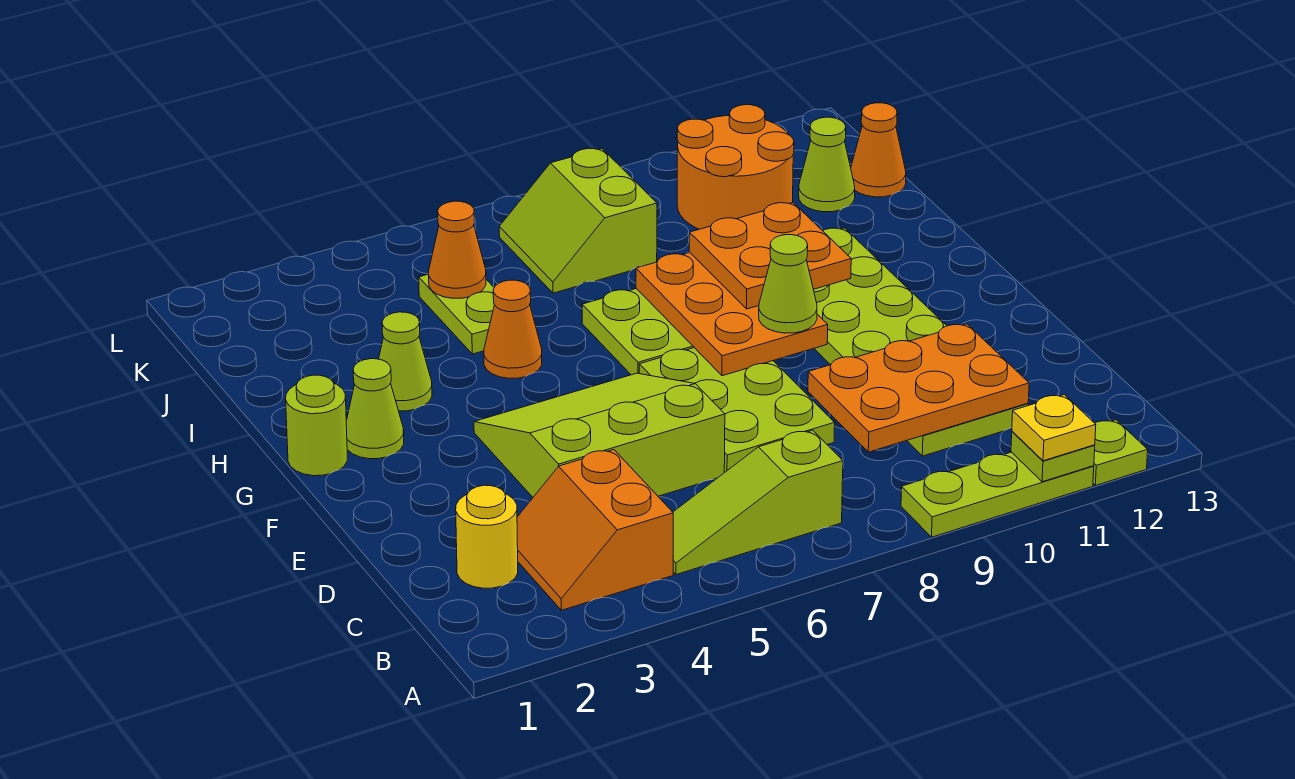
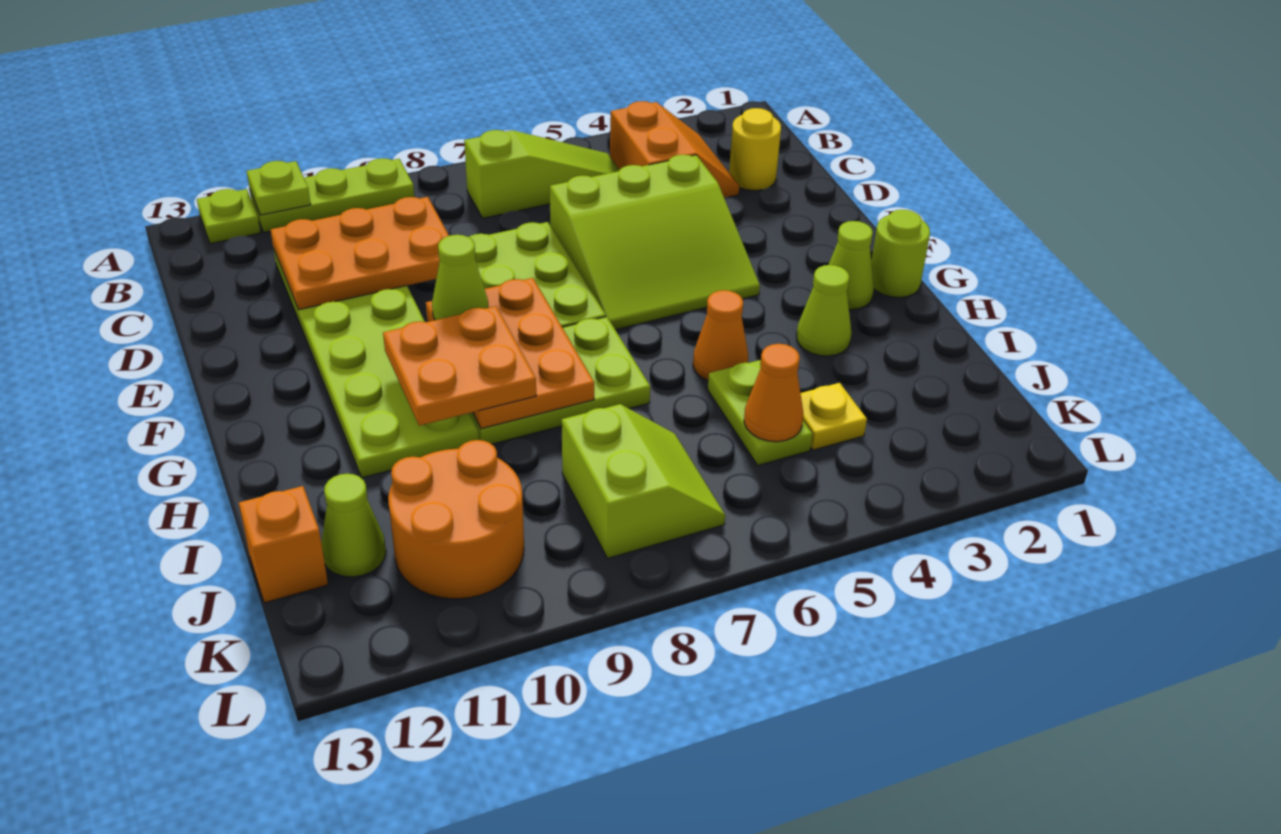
yellow 1x1 plate [1012,395,1096,461] -> yellow 1x1 plate moved to [801,383,867,450]
orange 1x1 cone [851,103,906,197] -> orange 1x1 brick [239,486,328,603]

